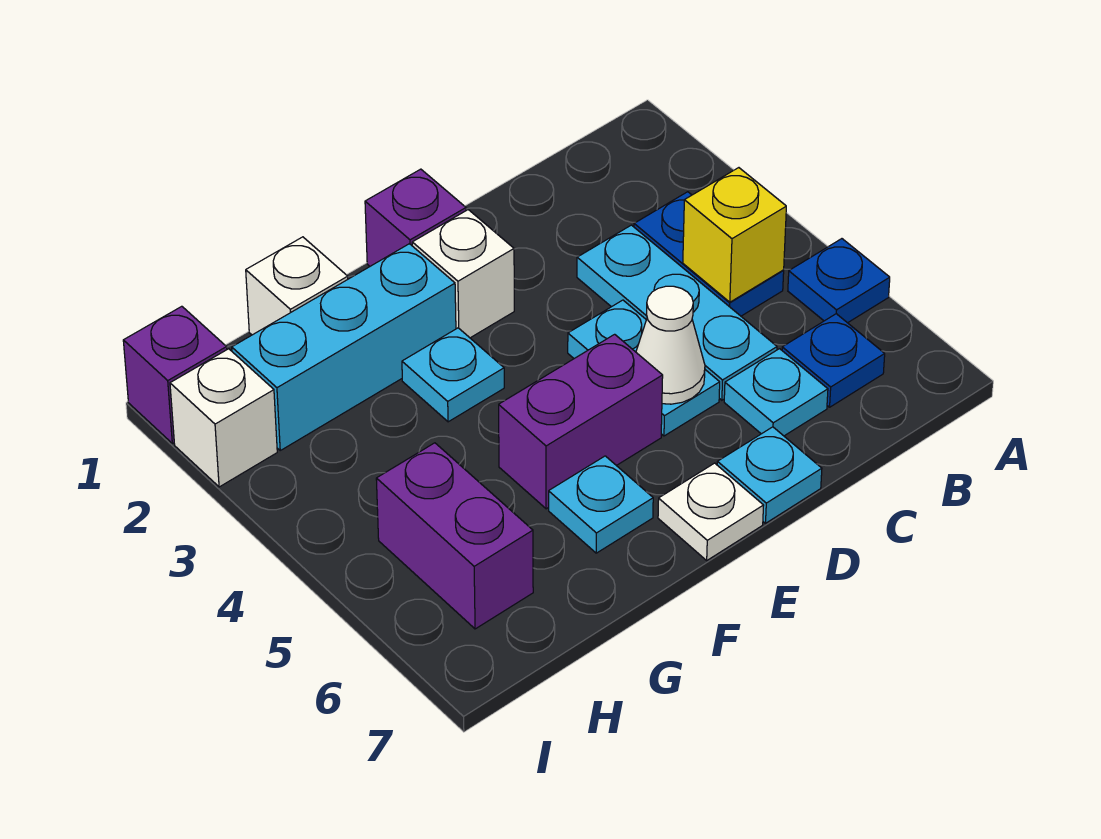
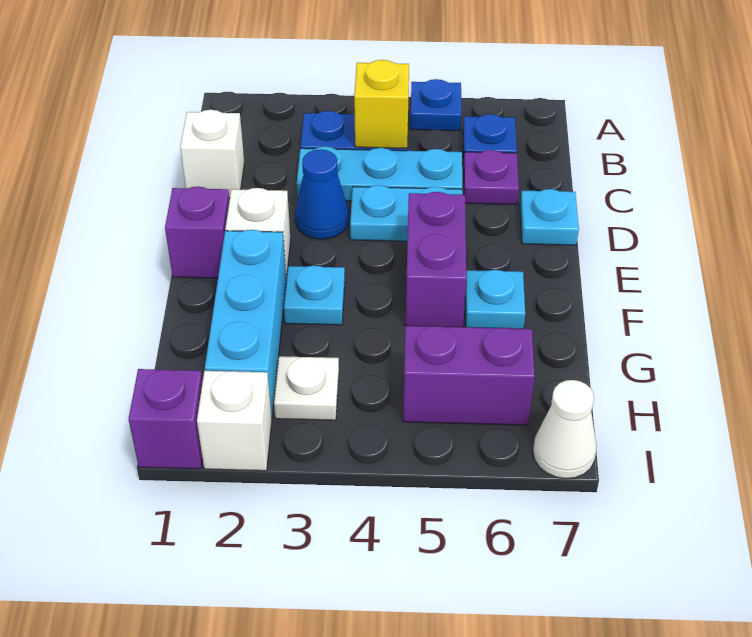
cyan 1x1 plate [724,349,828,436] -> purple 1x1 plate [464,150,519,205]
none -> blue 1x1 cone [295,150,349,239]
white 1x1 cone [636,286,705,404] -> white 1x1 cone moved to [533,380,597,479]
white 1x1 plate [658,463,764,560] -> white 1x1 plate moved to [274,356,339,420]
white 1x1 brick [246,237,348,335] -> white 1x1 brick moved to [180,110,244,198]

